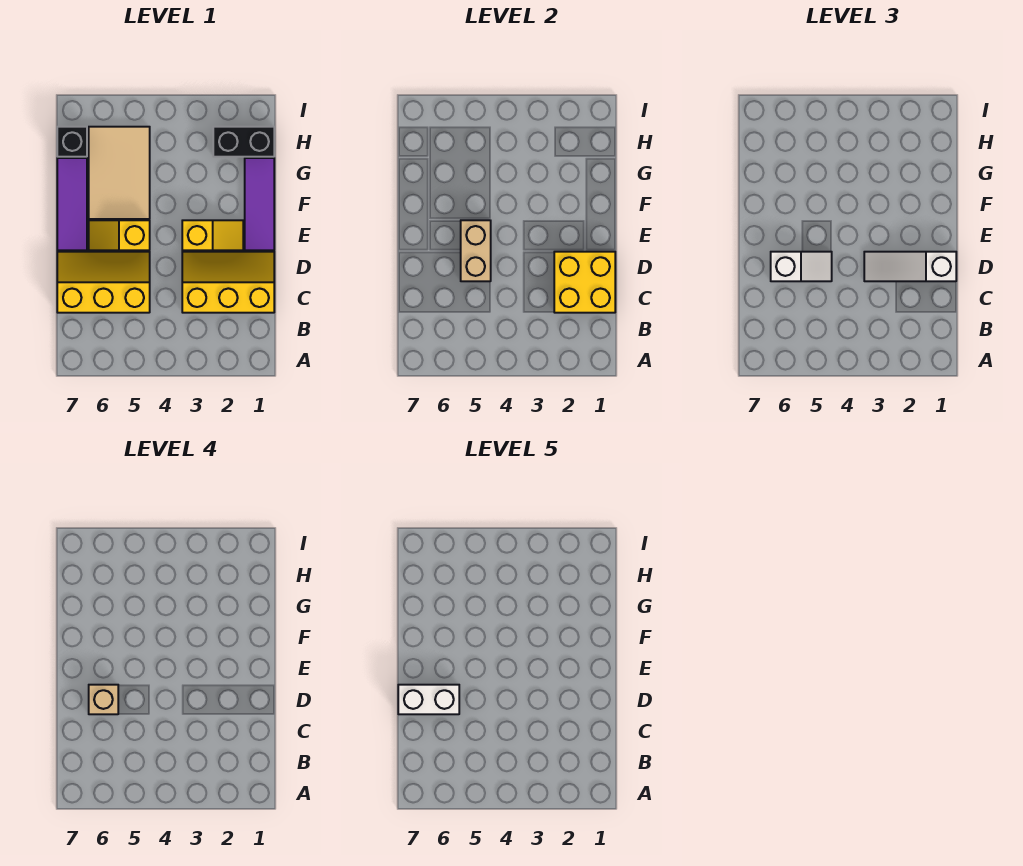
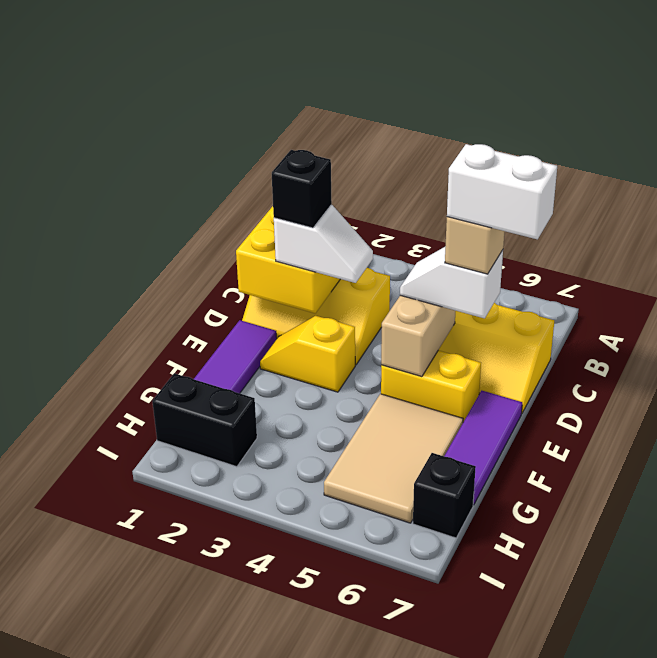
white 1x3 slope [864,252,956,281] -> white 1x2 slope [274,205,373,283]
none -> black 1x1 brick [272,150,332,228]
yellow 1x2 slope [89,220,150,250] -> yellow 1x2 brick [381,350,481,422]

